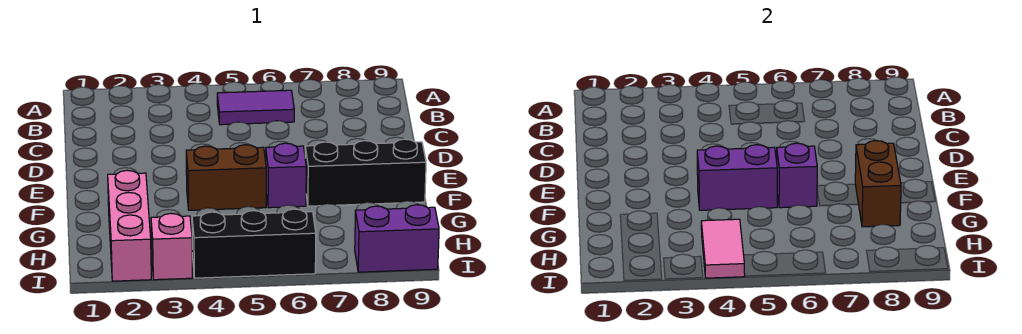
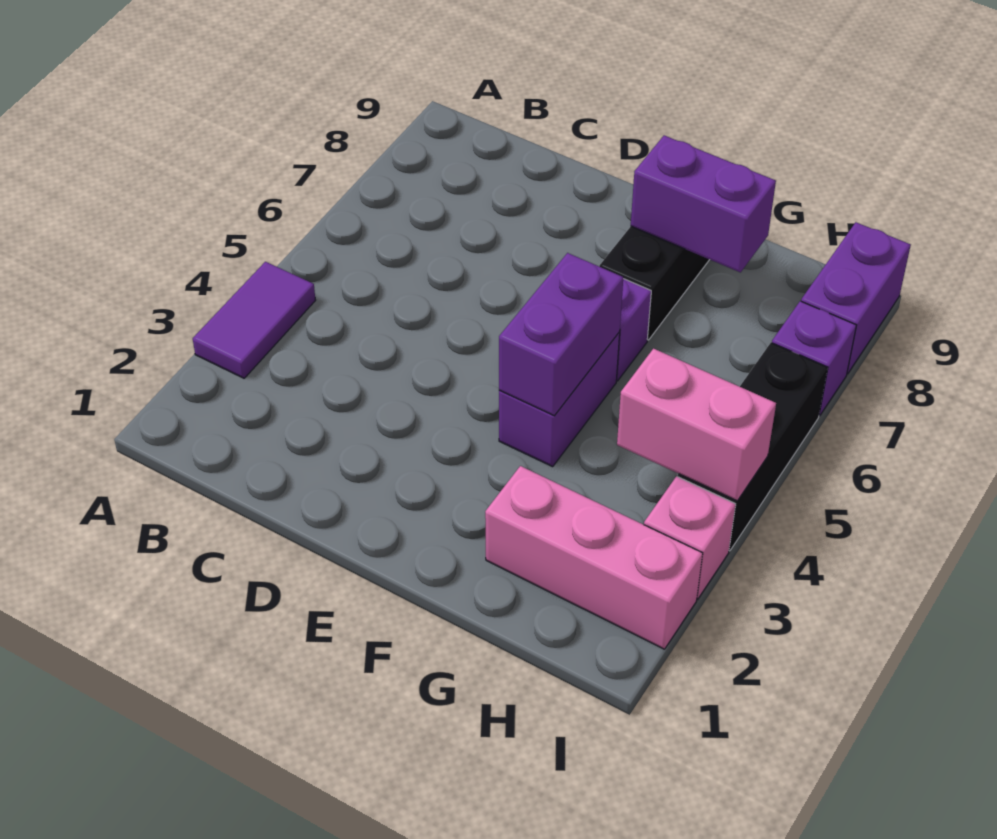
purple 1x2 tile [217,90,294,125] -> purple 1x2 tile moved to [193,262,316,378]
brown 1x2 brick [186,145,266,210] -> purple 1x2 brick [499,332,620,467]
purple 1x1 brick [777,143,817,208] -> purple 1x1 brick moved to [772,301,856,416]
brown 1x2 brick [855,141,901,227] -> purple 1x2 brick [631,135,776,272]
pink 1x2 tile [701,219,745,278] -> pink 1x2 brick [617,349,776,501]

